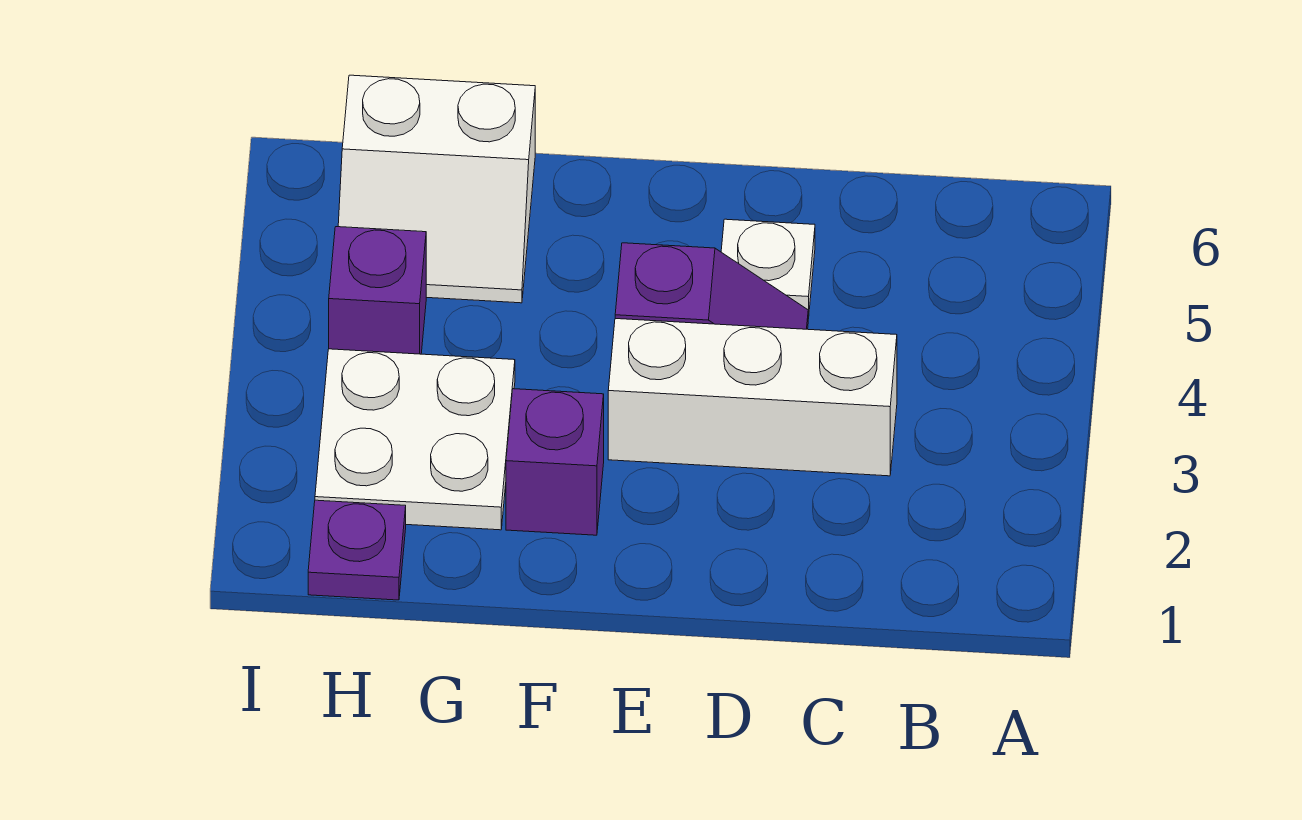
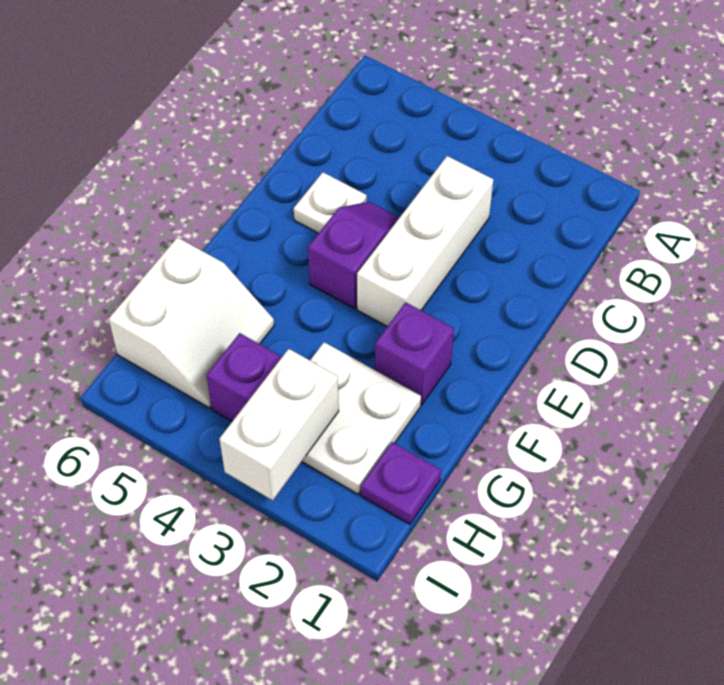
none -> white 1x2 brick [220,349,339,501]

